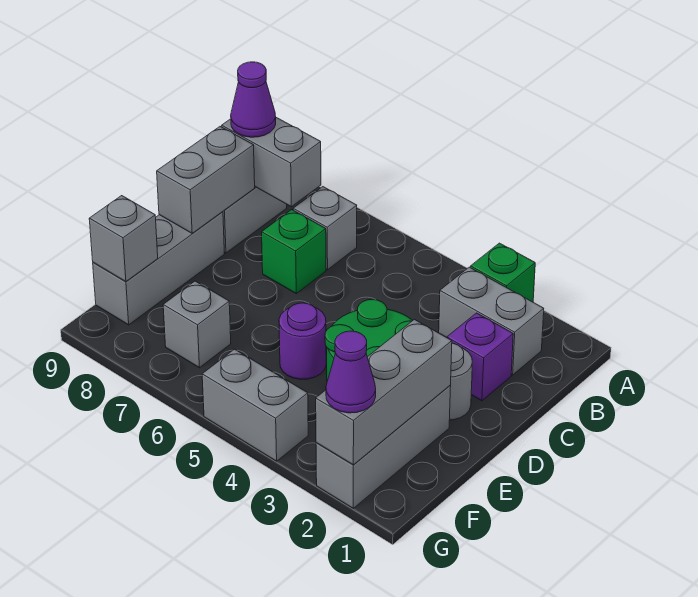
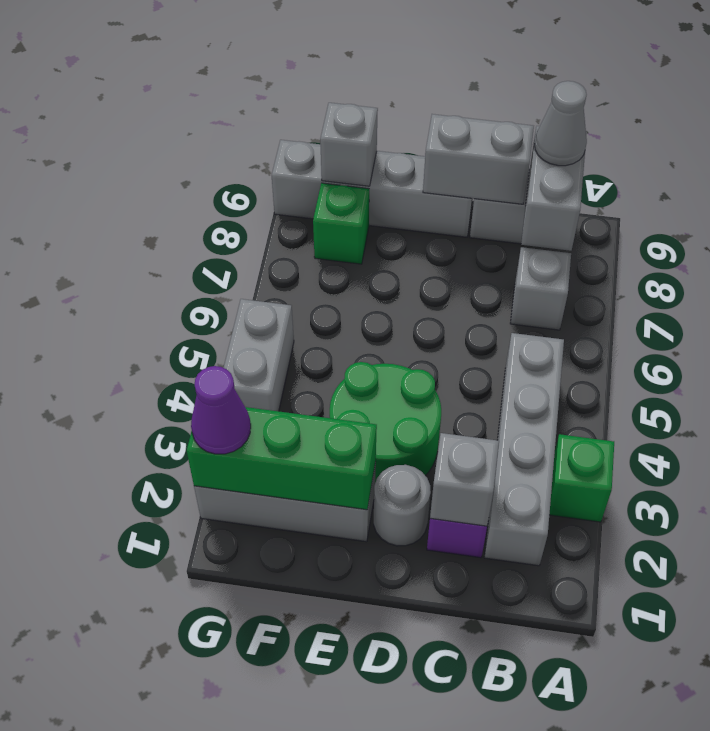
grey 1x2 brick [439,267,544,375] -> grey 1x4 brick [484,333,564,566]
purple 1x1 cone [231,62,276,137] -> grey 1x1 cone [534,81,587,166]
green 1x1 brick [262,210,326,294] -> green 1x1 brick moved to [313,183,369,264]
grey 1x3 brick [93,212,224,325] -> grey 1x4 brick [272,140,473,237]
grey 1x3 brick [316,319,452,465] -> green 1x3 brick [187,407,377,510]
purple 1x1 round brick [279,303,326,379] -> none
grey 1x1 brick [163,281,231,368] -> grey 1x1 brick moved to [430,433,499,526]

